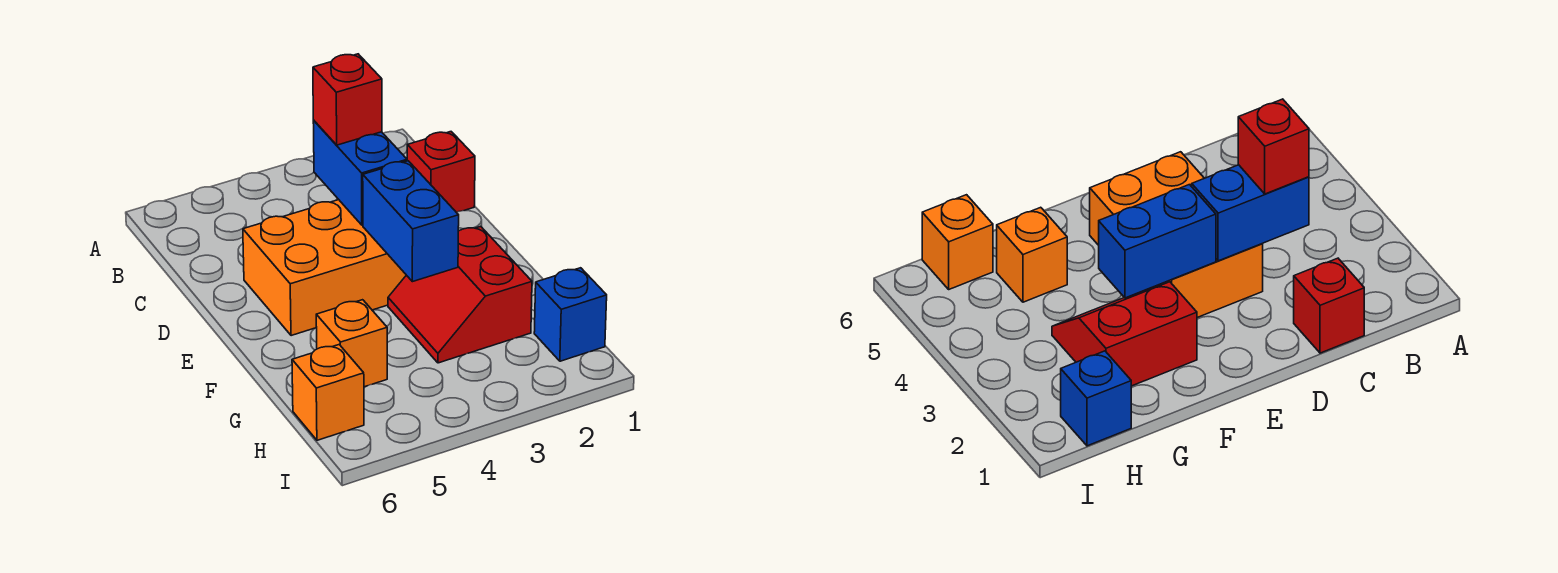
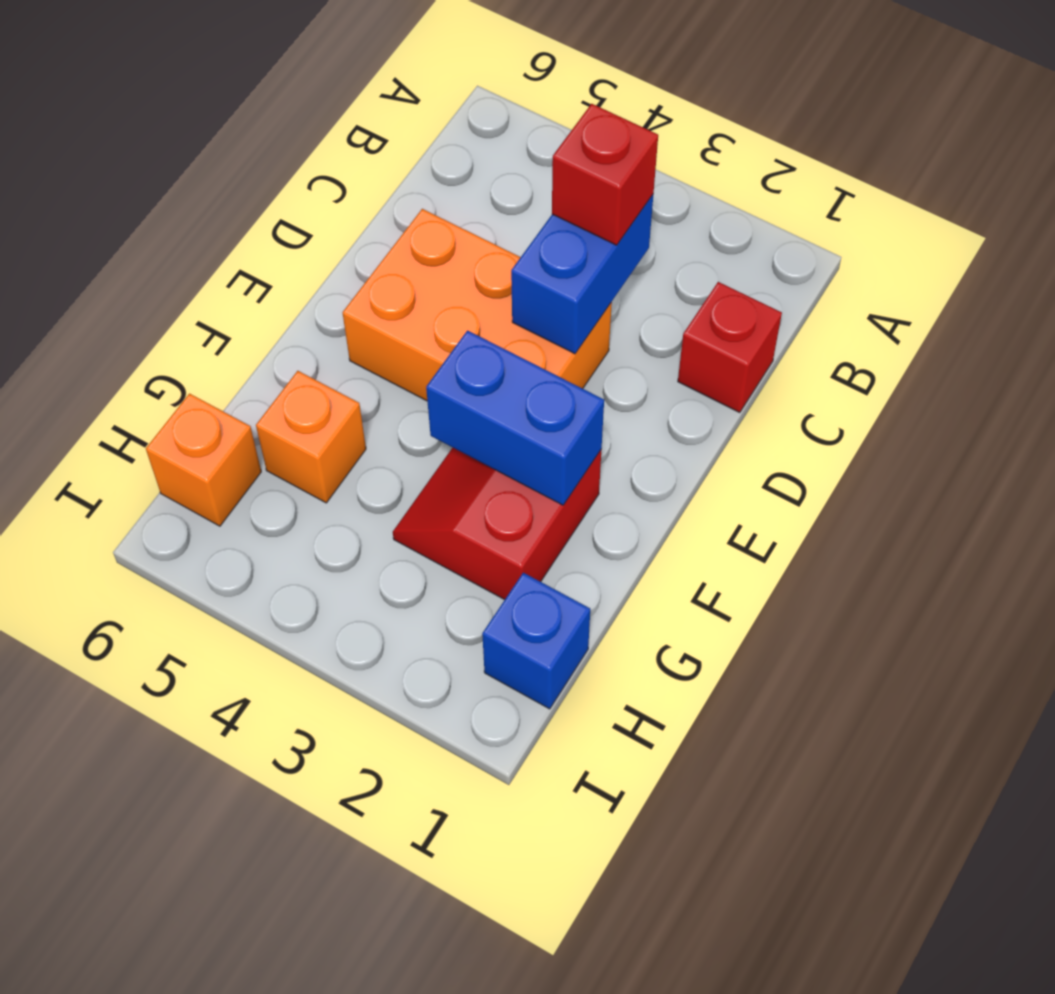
blue 1x2 brick [363,161,459,282] -> blue 1x2 brick turned to [426,331,604,505]

